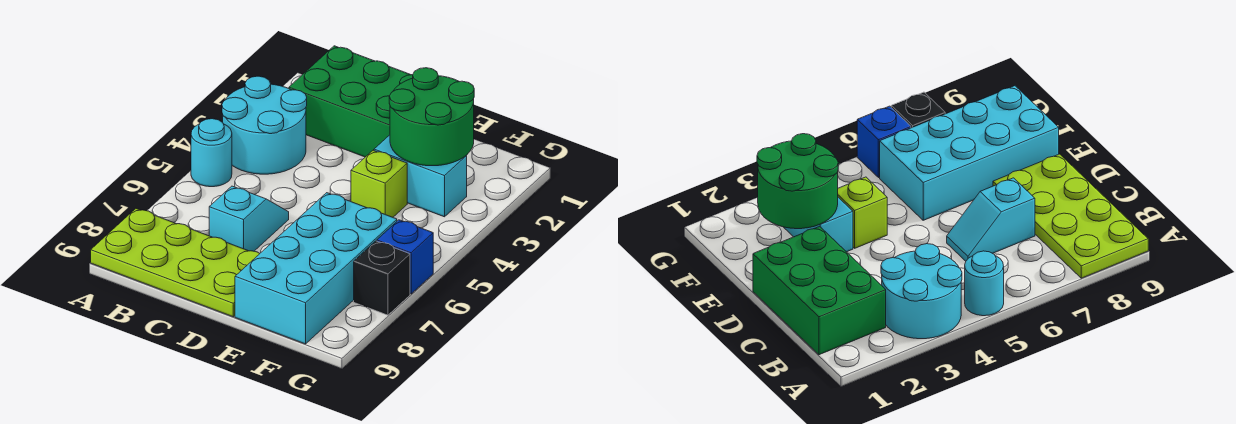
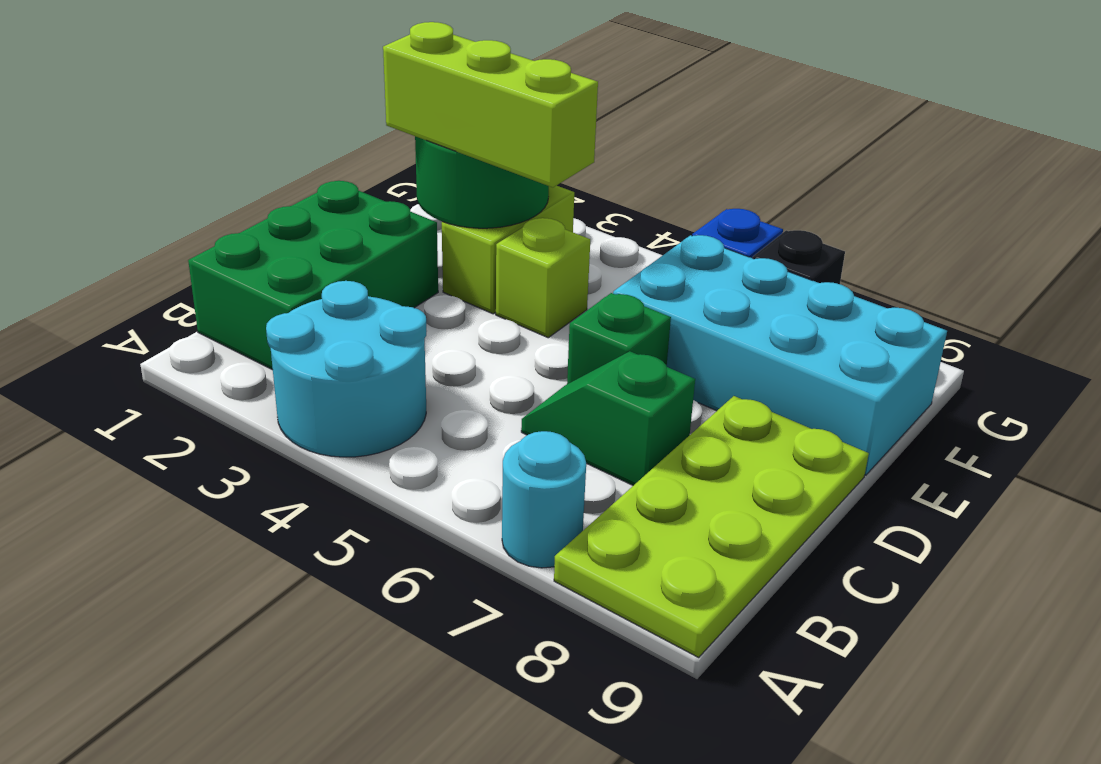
cyan 1x1 round brick [191,119,232,187] -> cyan 1x1 round brick moved to [502,431,586,568]
cyan 1x2 slope [209,186,289,251] -> green 1x2 slope [521,351,695,486]
none -> green 1x1 brick [567,293,671,384]
none -> lime 1x3 brick [383,22,598,187]
cyan 1x2 brick [374,135,467,217] -> lime 1x2 brick [442,185,574,314]

